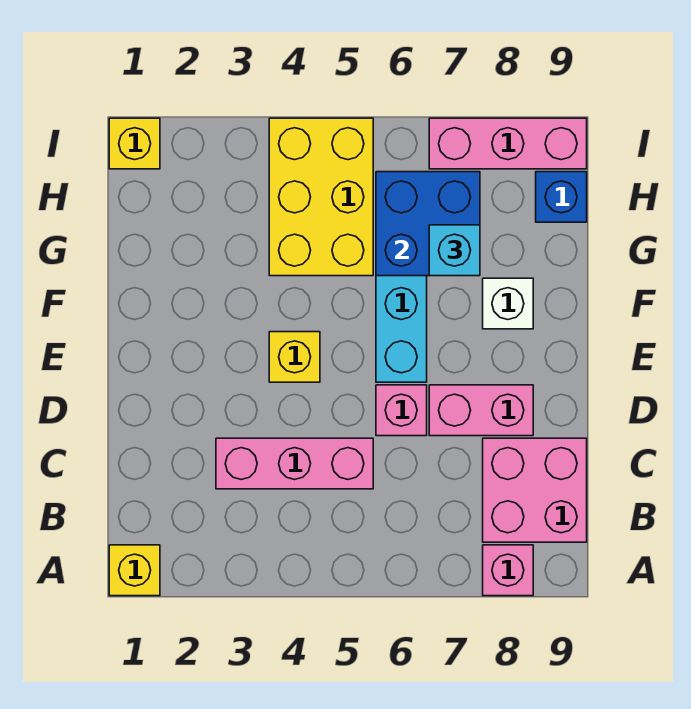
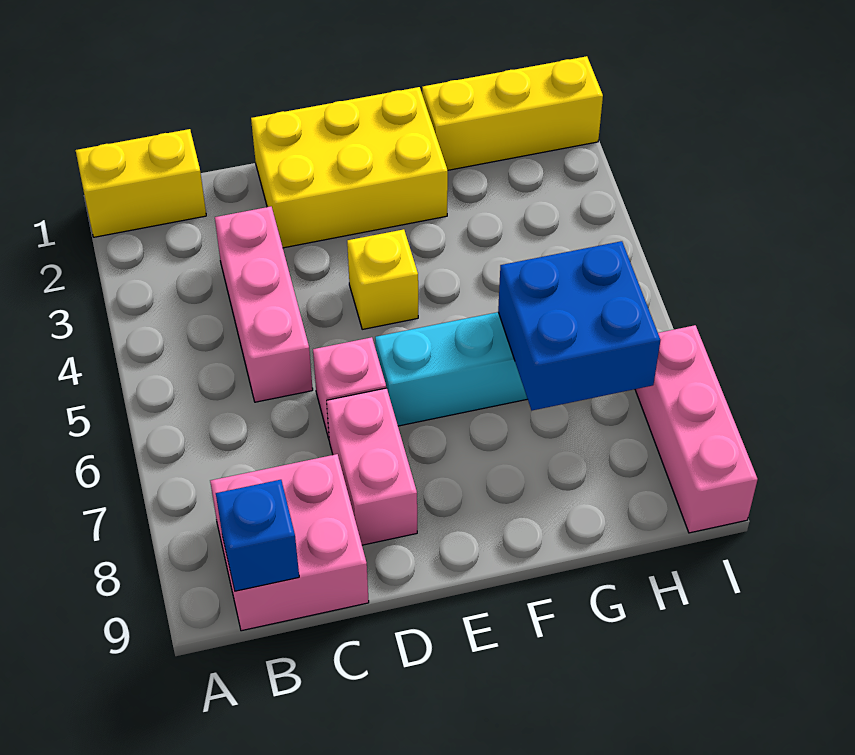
yellow 1x1 brick [109,545,160,596] -> yellow 1x2 brick [76,129,206,237]
pink 1x1 brick [483,545,533,596] -> none
white 1x1 brick [483,278,533,329] -> none
yellow 2x3 brick [269,118,373,276] -> yellow 2x3 brick moved to [251,87,448,248]
cyan 1x1 brick [429,225,480,276] -> none
blue 1x1 brick [536,172,587,222] -> blue 1x1 brick moved to [216,480,299,591]
yellow 1x1 brick [109,118,160,169] -> yellow 1x3 brick [422,56,603,170]

